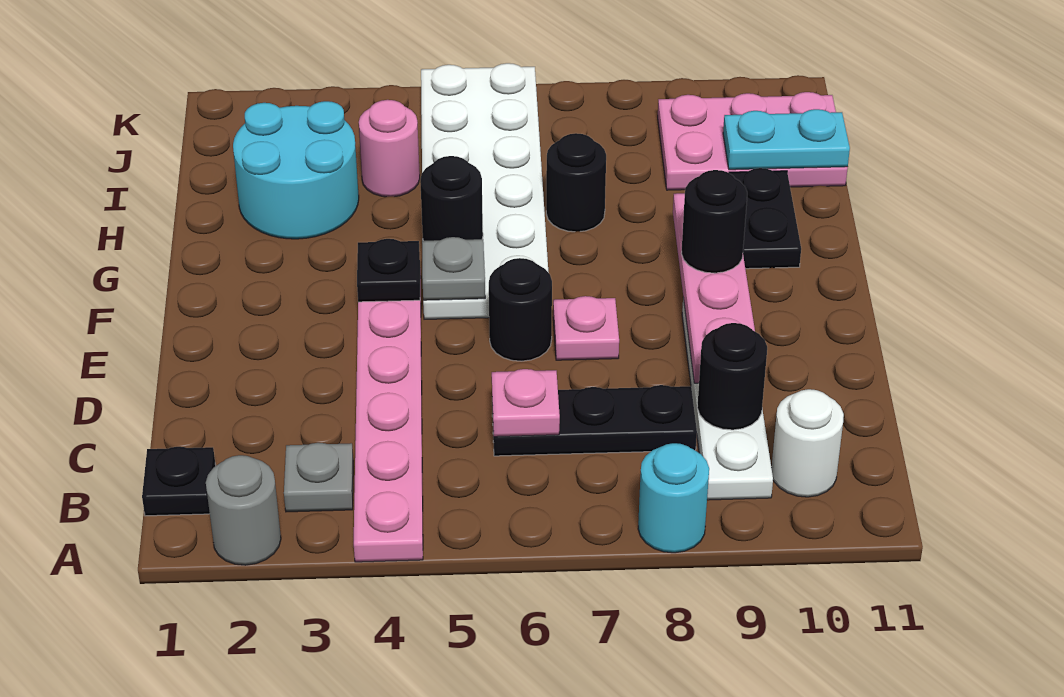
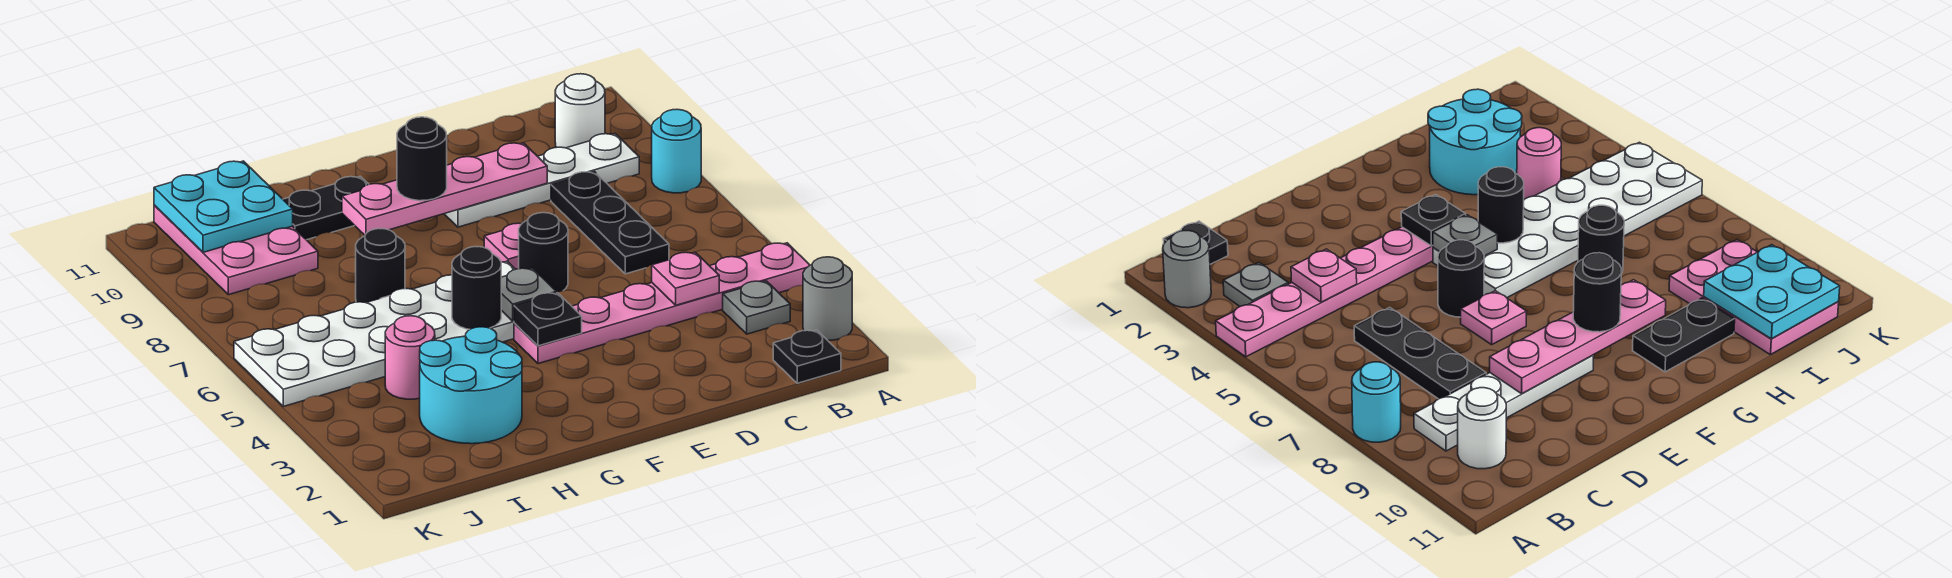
pink 1x1 plate [492,369,560,437] -> pink 1x1 plate moved to [652,252,719,305]
black 1x1 round brick [697,323,767,430] -> none
cyan 1x2 plate [723,109,850,170] -> cyan 2x2 plate [154,161,293,252]

